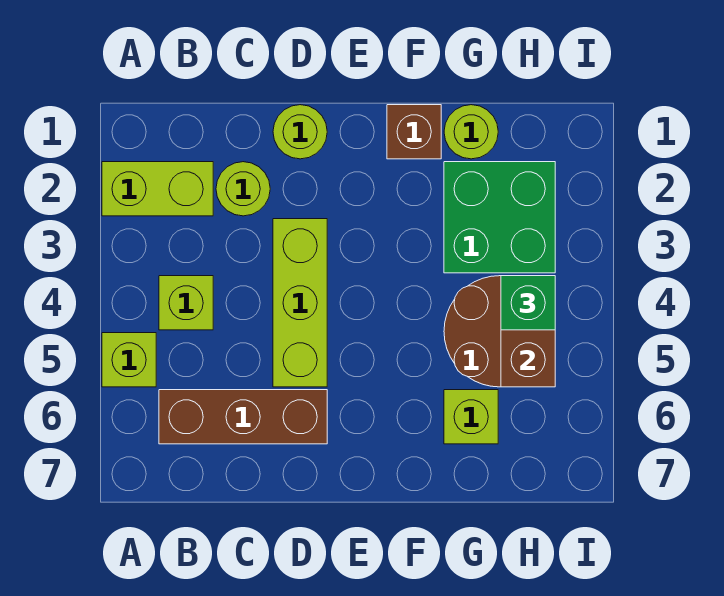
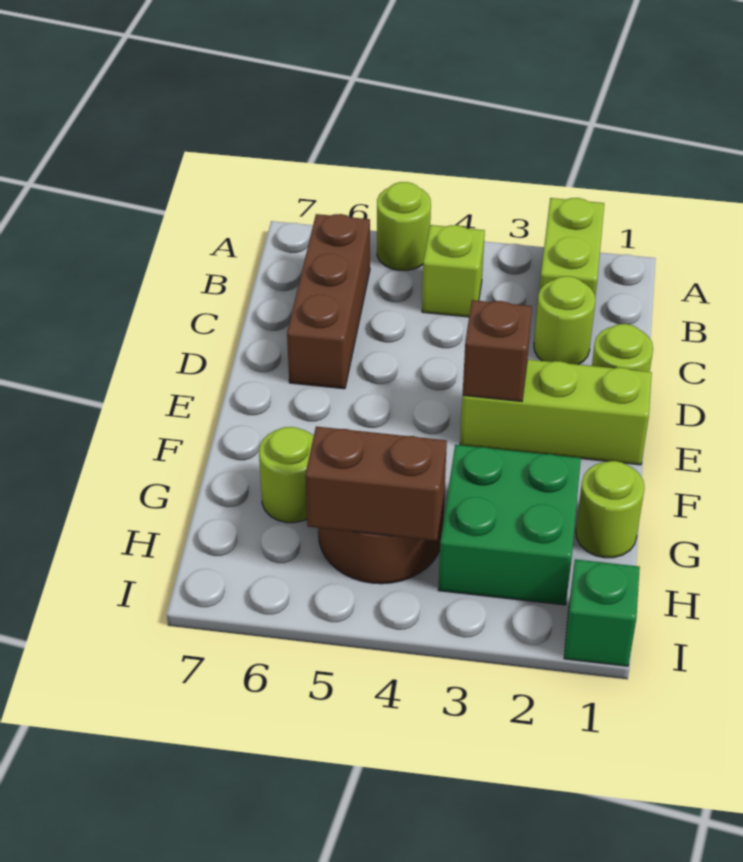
lime 1x1 brick [102,333,156,387] -> lime 1x1 round brick [377,182,431,270]
lime 1x3 brick [273,219,327,387] -> lime 1x3 brick moved to [460,360,652,465]
brown 1x1 brick [387,105,441,159] -> brown 1x1 brick moved to [463,300,532,402]
lime 1x1 brick [444,390,498,444] -> lime 1x1 round brick [259,427,314,523]
green 1x1 brick [501,276,555,330] -> green 1x1 brick moved to [564,559,640,666]

